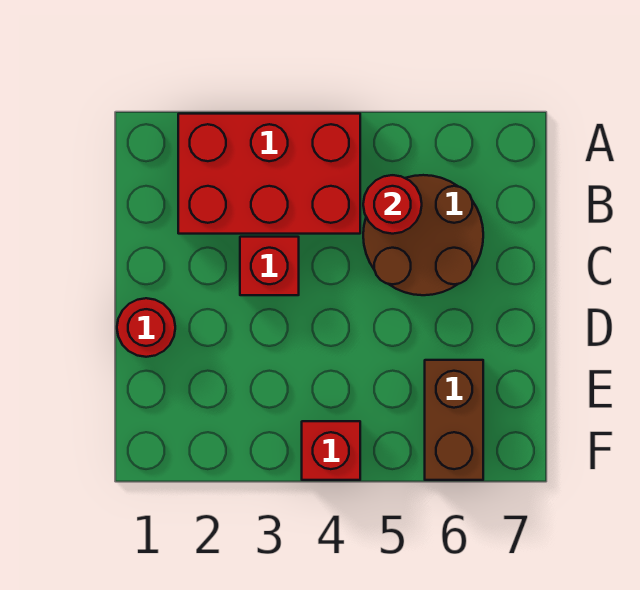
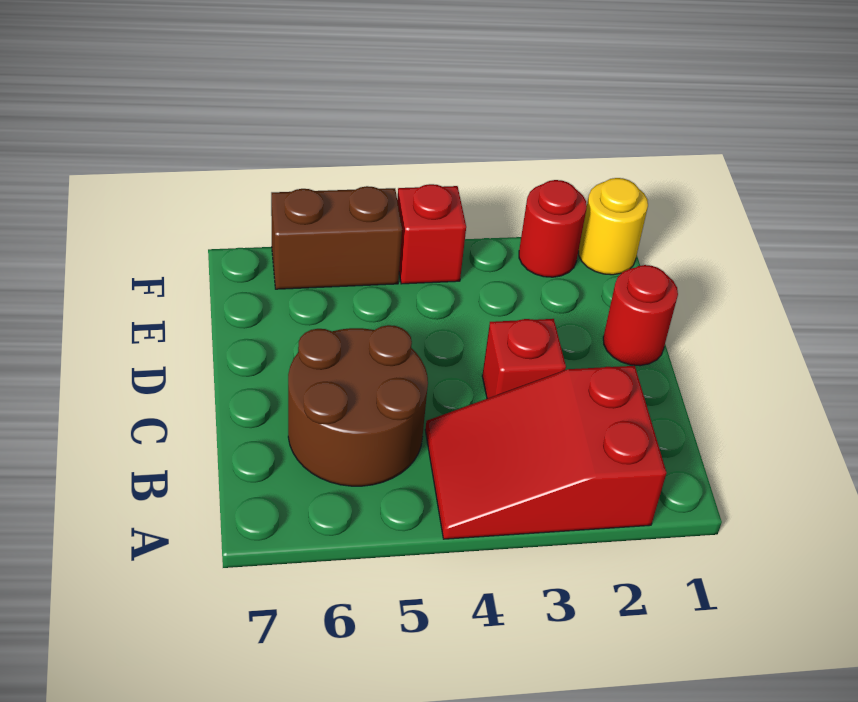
red 2x3 brick [178,114,360,234] -> red 2x3 slope [425,366,666,539]
red 1x1 round brick [363,175,422,234] -> red 1x1 round brick moved to [519,180,587,277]
brown 1x2 brick [425,360,483,480] -> brown 1x2 brick turned to [271,186,402,289]
none -> yellow 1x1 round brick [579,178,648,275]

